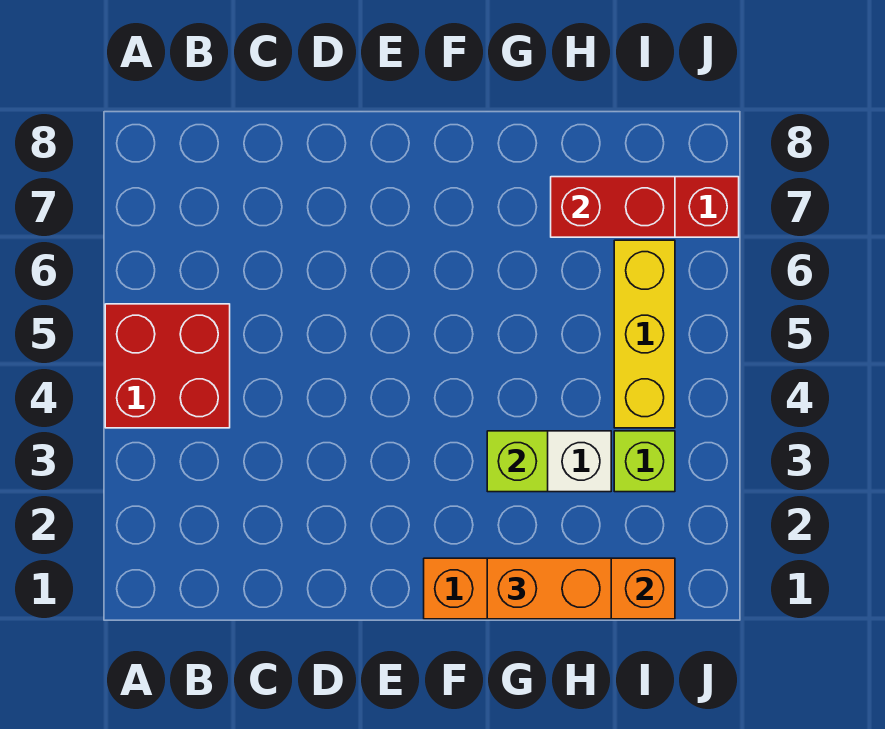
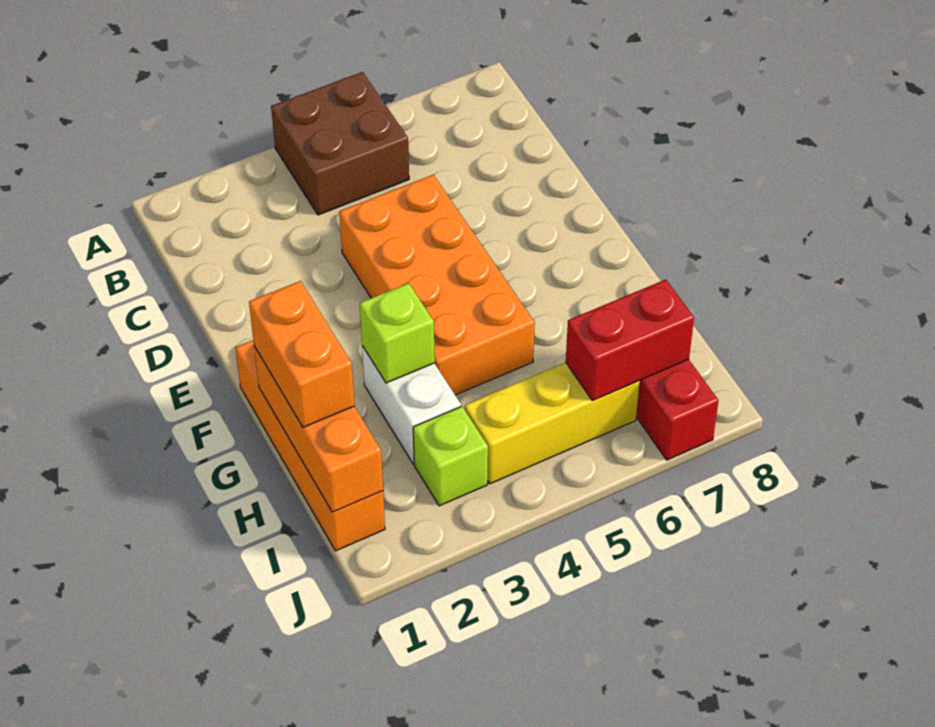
red 2x2 brick [105,304,230,428] -> brown 2x2 brick [271,72,409,215]
none -> orange 2x4 brick [339,175,535,395]
red 1x2 brick [551,177,675,237] -> red 1x2 brick turned to [566,280,694,401]

